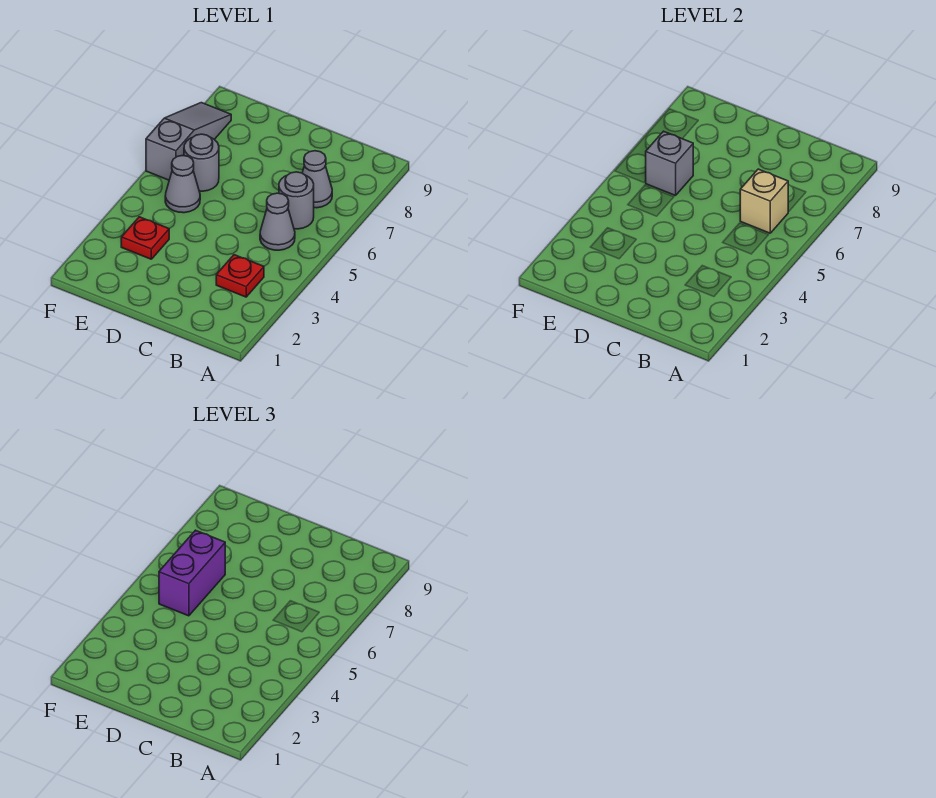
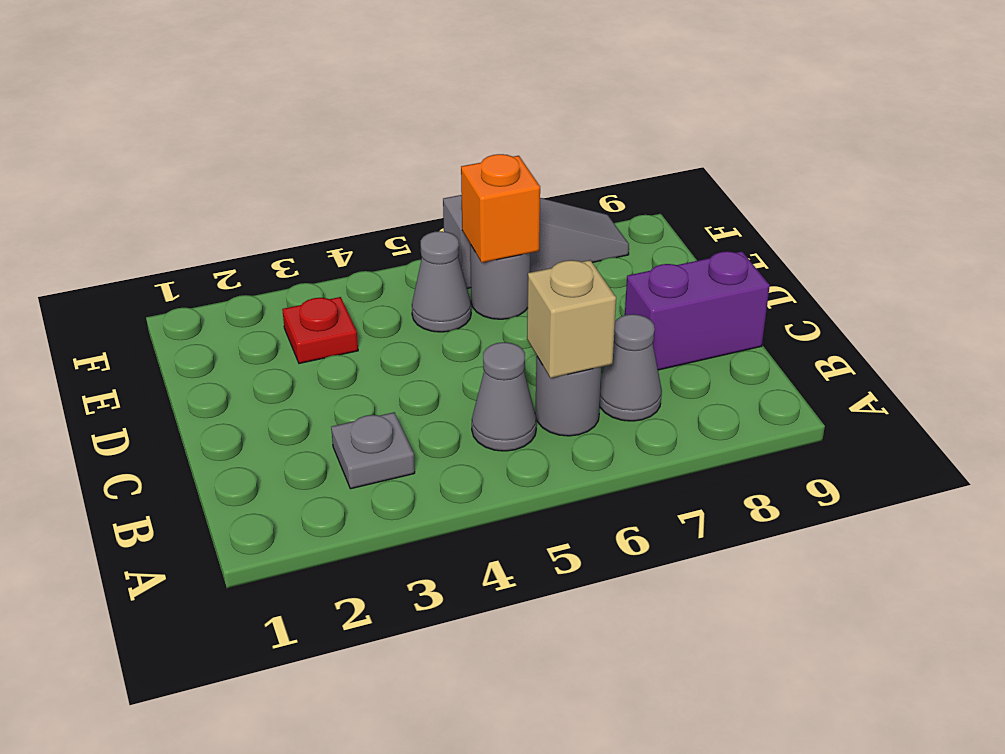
red 1x1 plate [216,255,264,297] -> grey 1x1 plate [331,412,415,489]
purple 1x2 brick [159,530,225,616] -> purple 1x2 brick moved to [625,251,770,370]
grey 1x1 brick [645,131,693,196] -> orange 1x1 brick [461,154,540,263]

